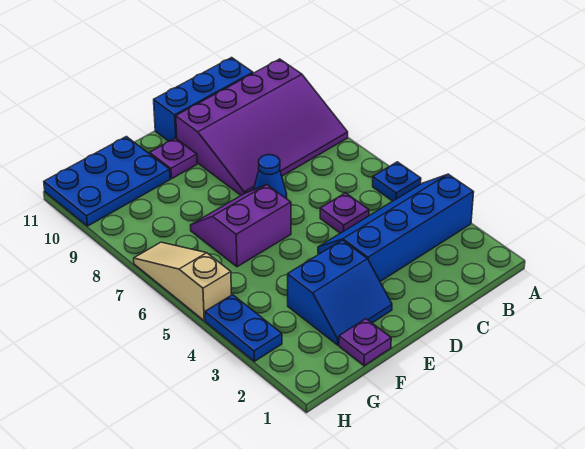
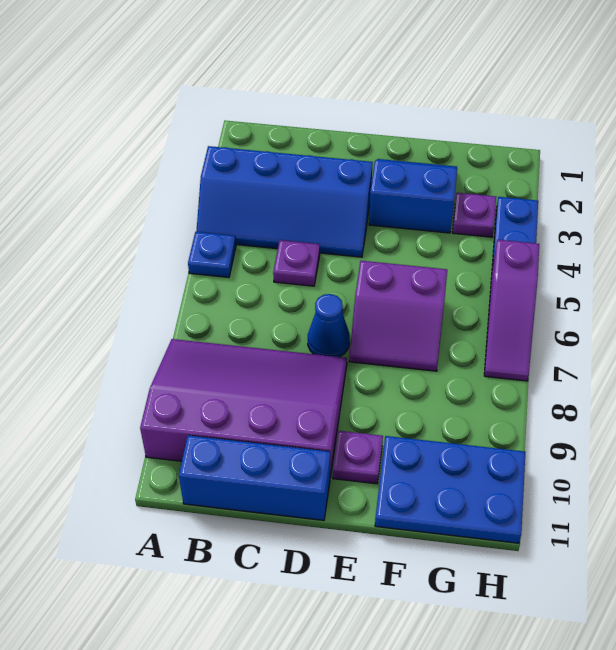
purple 1x1 plate [339,319,391,366] -> purple 1x1 plate moved to [452,193,496,237]
tan 1x3 slope [134,242,232,321] -> purple 1x3 slope [484,240,539,381]

